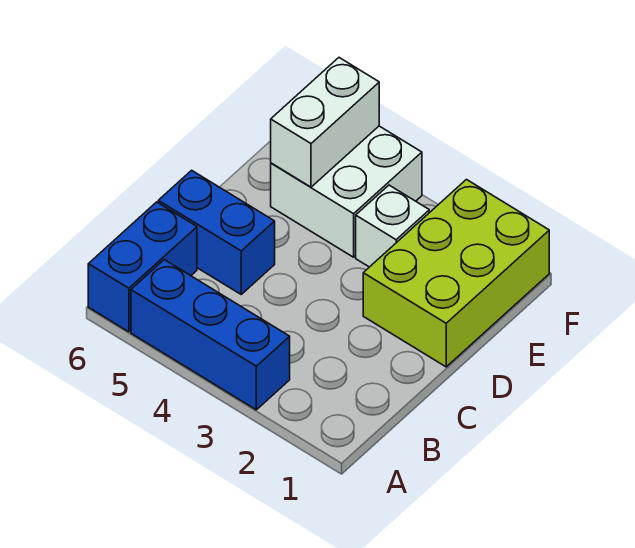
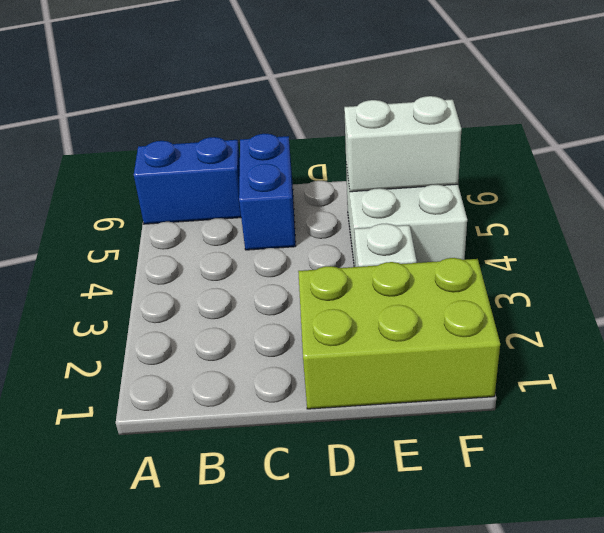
blue 1x3 brick [131,260,290,410] -> none

